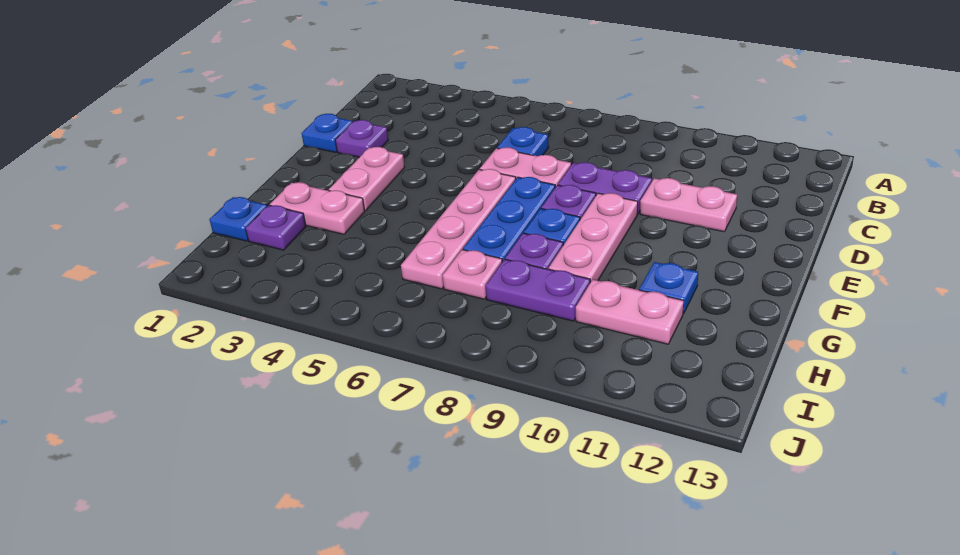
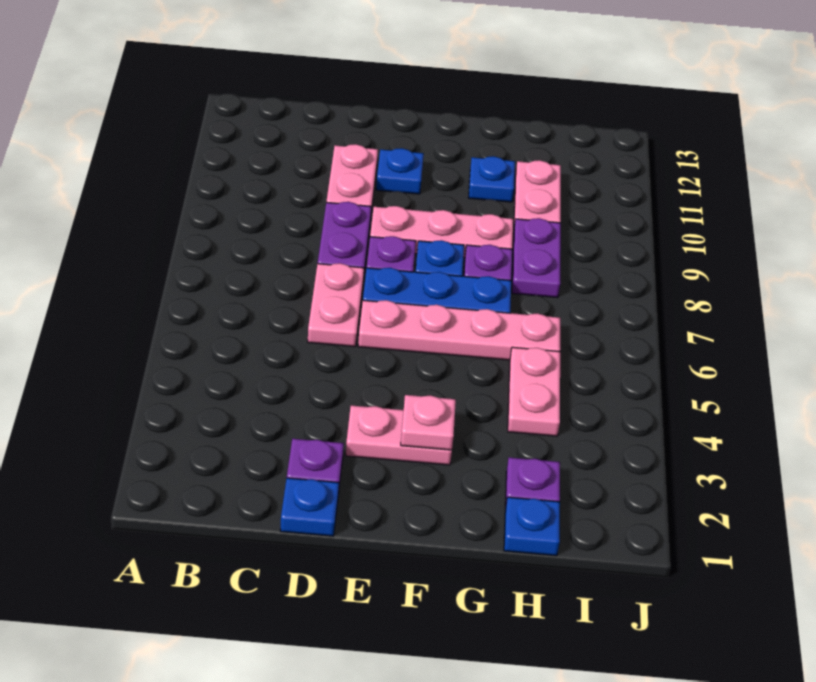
blue 1x1 plate [497,127,549,156] -> blue 1x1 plate moved to [376,148,424,194]
pink 1x2 plate [270,182,365,234] -> pink 1x2 plate moved to [508,347,560,436]
pink 1x1 plate [443,250,502,299] -> pink 1x1 plate moved to [401,395,456,450]

